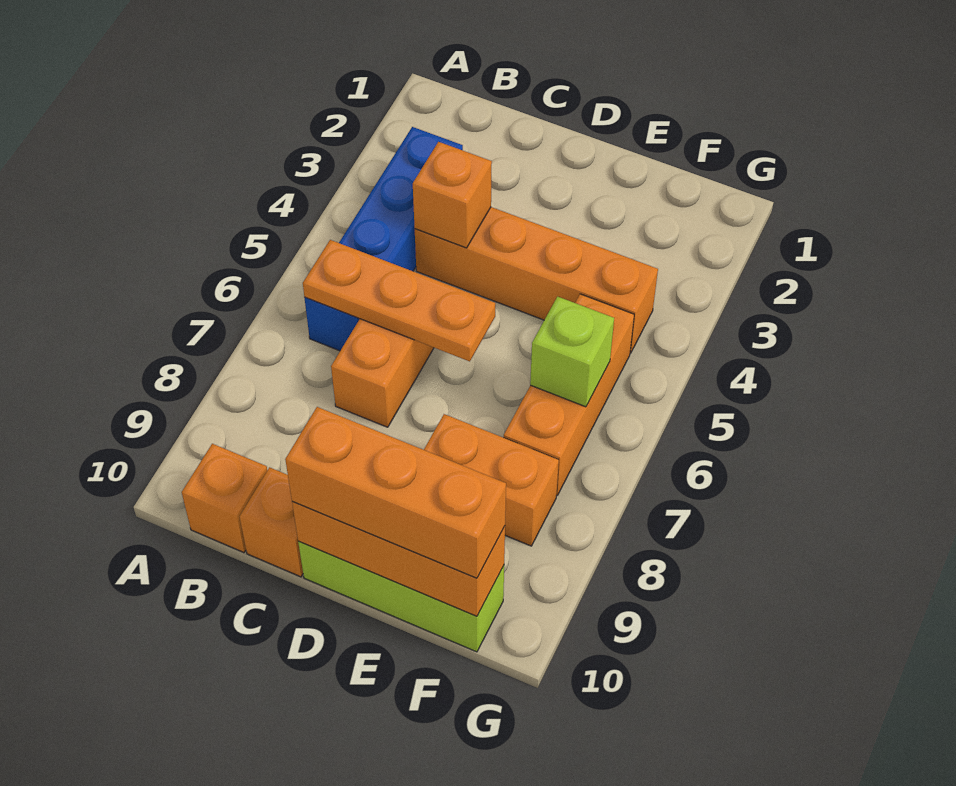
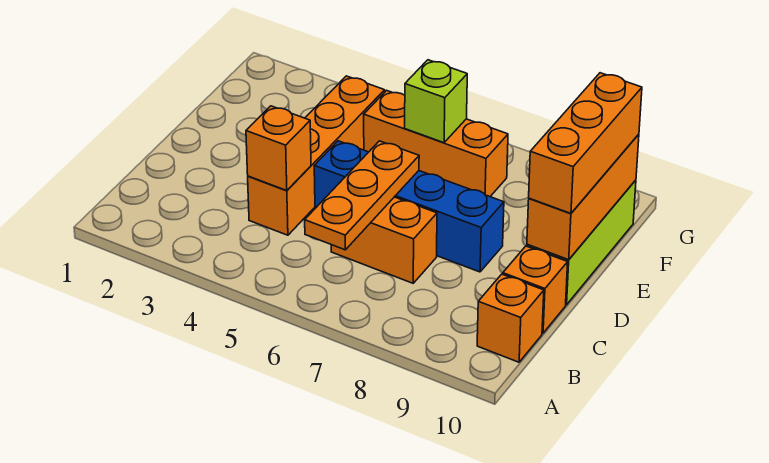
blue 1x4 brick [305,127,463,351] -> blue 1x4 brick moved to [314,141,504,272]
orange 1x2 brick [424,414,559,546] -> none

